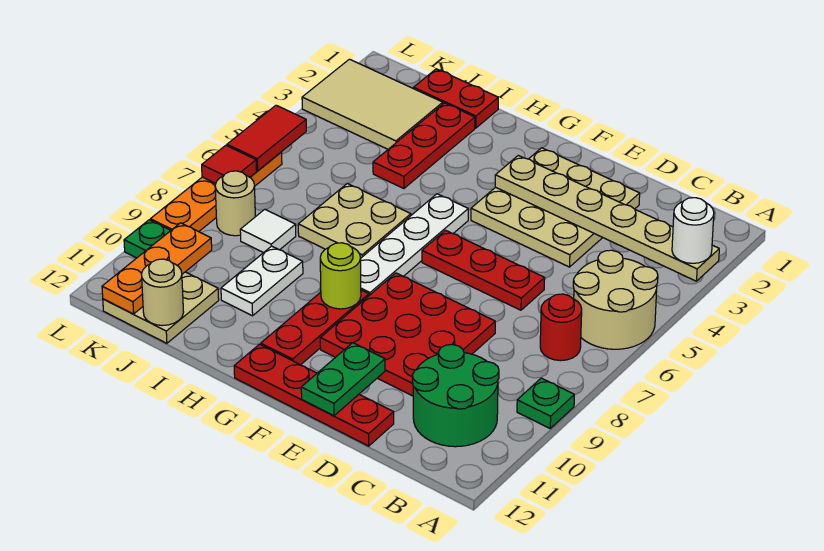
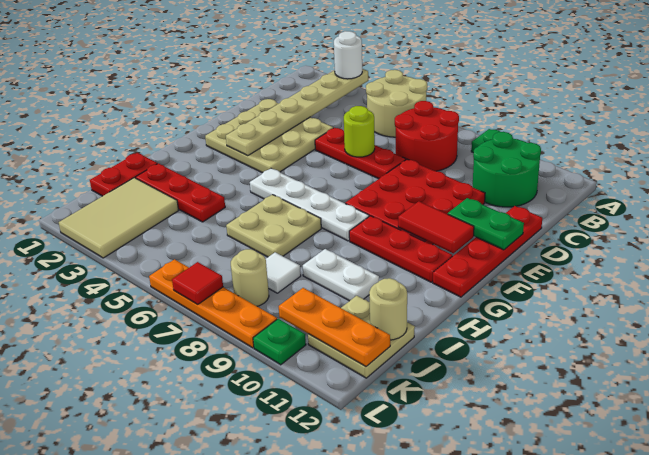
red 1x1 round brick [540,294,582,361] -> red 2x2 round brick [395,101,459,171]
red 1x3 plate [422,230,545,310] -> red 1x3 plate turned to [315,128,406,179]
lime 1x1 round brick [320,243,361,309] -> lime 1x1 round brick moved to [344,106,375,157]
red 1x2 tile [227,105,306,171] -> red 1x2 tile moved to [398,201,474,253]

